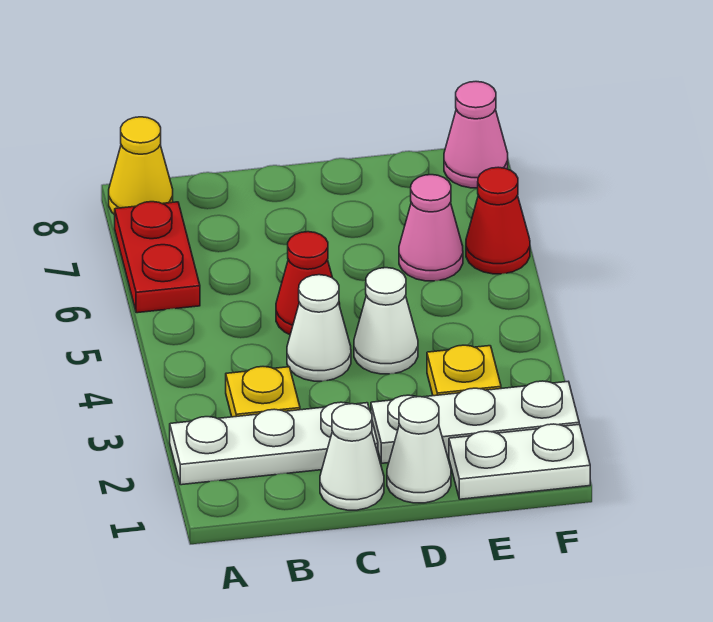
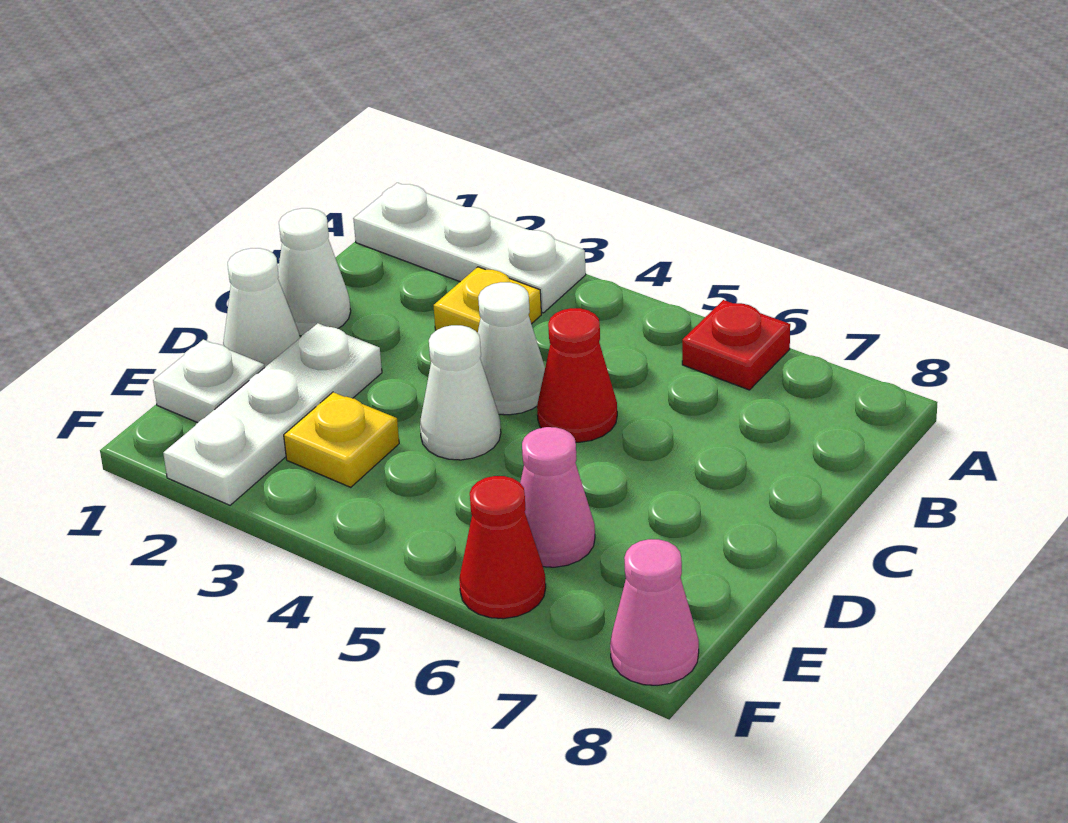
white 1x3 plate [170,402,378,485] -> white 1x3 plate turned to [353,183,586,313]
red 1x2 plate [115,202,200,313] -> red 1x1 plate [682,300,790,390]
yellow 1x1 cone [109,117,173,215] -> none
white 1x2 plate [449,424,590,499] -> white 1x1 plate [153,340,265,423]

